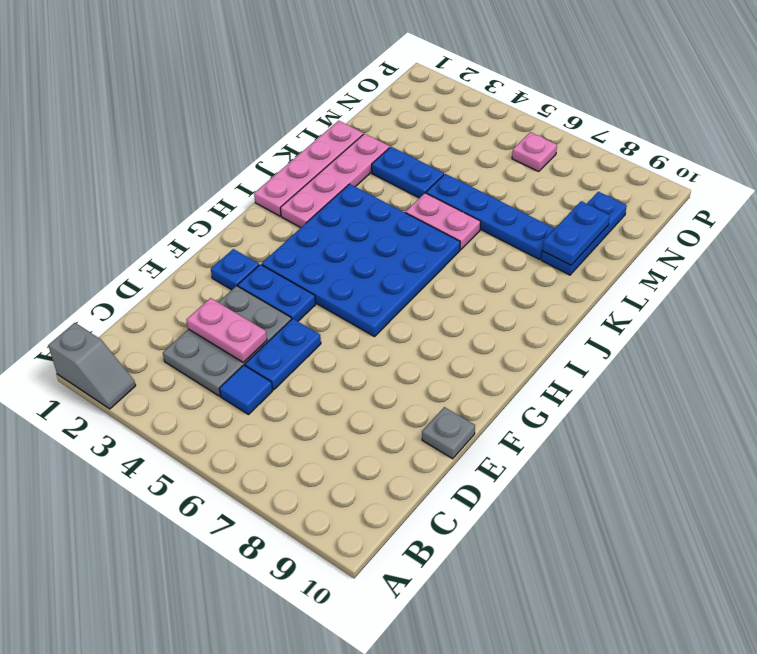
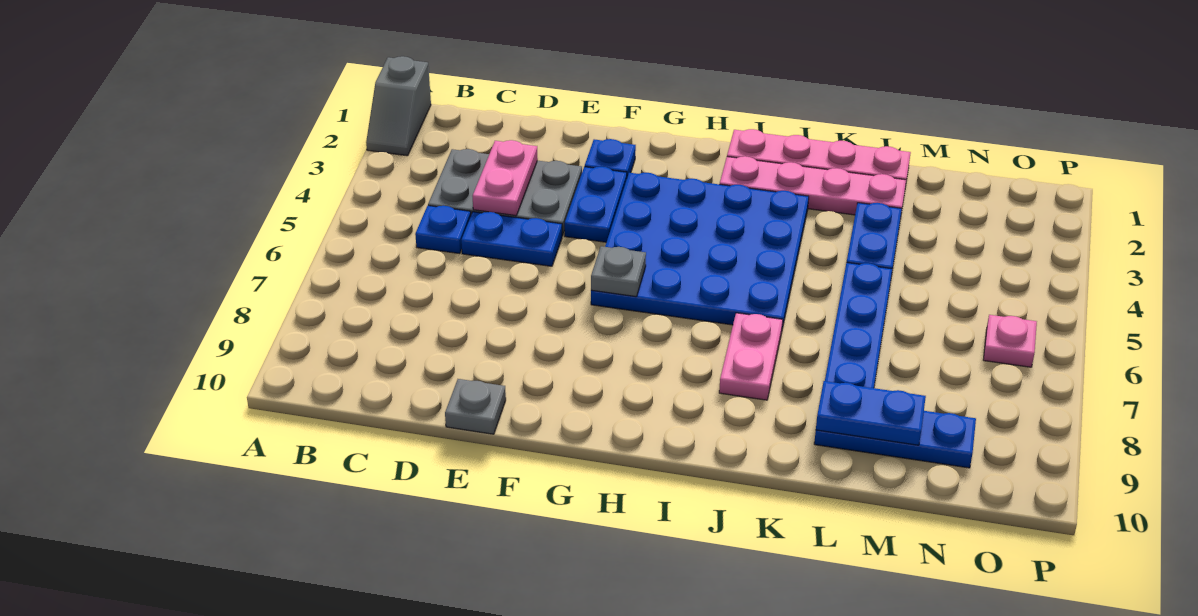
blue 1x1 tile [219,365,273,415] -> blue 1x1 plate [415,206,471,254]
none -> grey 1x1 plate [591,246,646,297]
pink 1x2 plate [405,193,481,250] -> pink 1x2 plate moved to [719,313,783,400]

